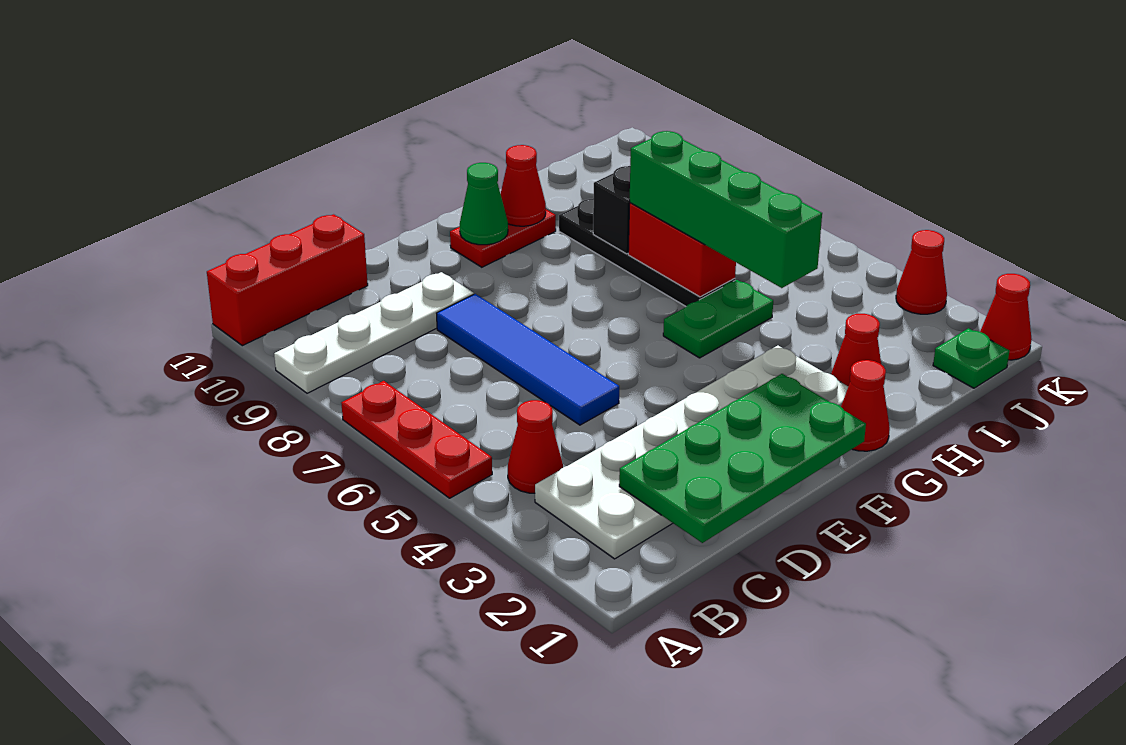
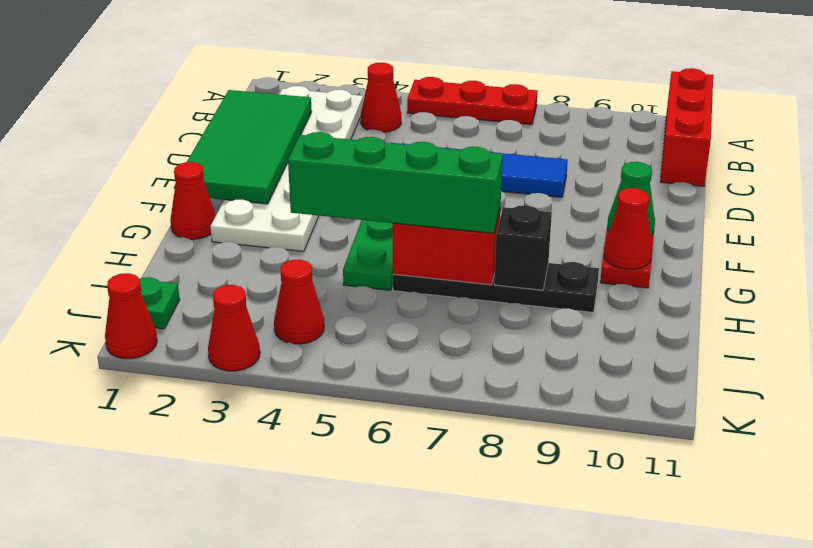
white 1x4 plate [274,272,474,393] -> none
green 2x4 plate [619,374,866,543] -> green 2x4 tile [187,90,312,204]
red 1x1 cone [831,314,881,386] -> red 1x1 cone moved to [274,260,324,344]

